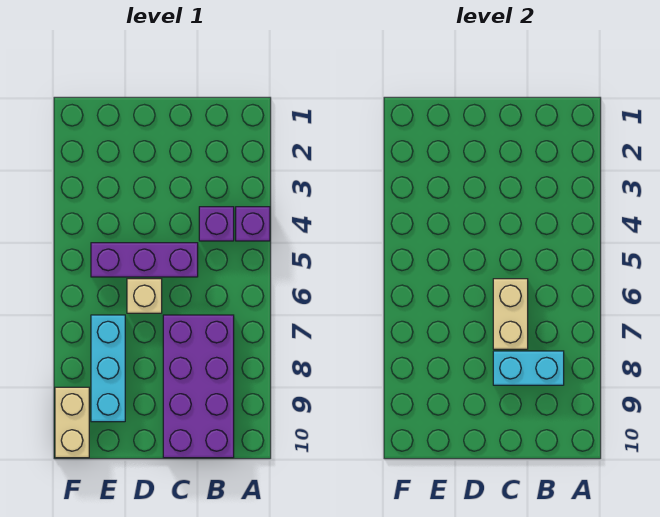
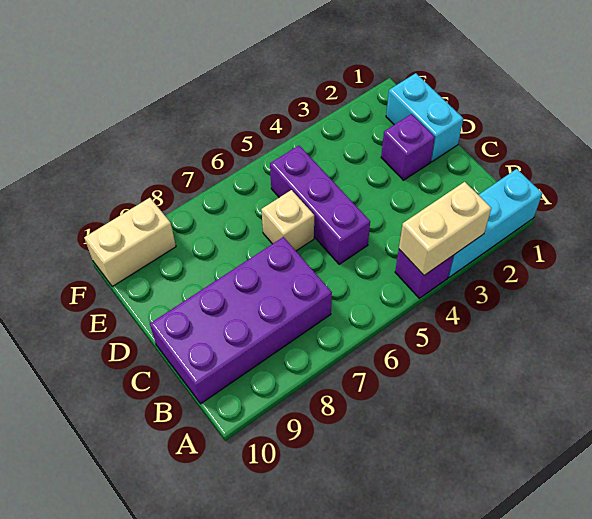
purple 1x1 brick [199,207,234,241] -> purple 1x1 brick moved to [381,114,435,180]
cyan 1x2 brick [493,351,564,385] -> cyan 1x2 brick moved to [386,73,463,162]
tan 1x2 brick [493,279,528,349] -> tan 1x2 brick moved to [399,182,491,275]
cyan 1x3 brick [91,315,125,422] -> cyan 1x3 brick moved to [448,169,542,277]

